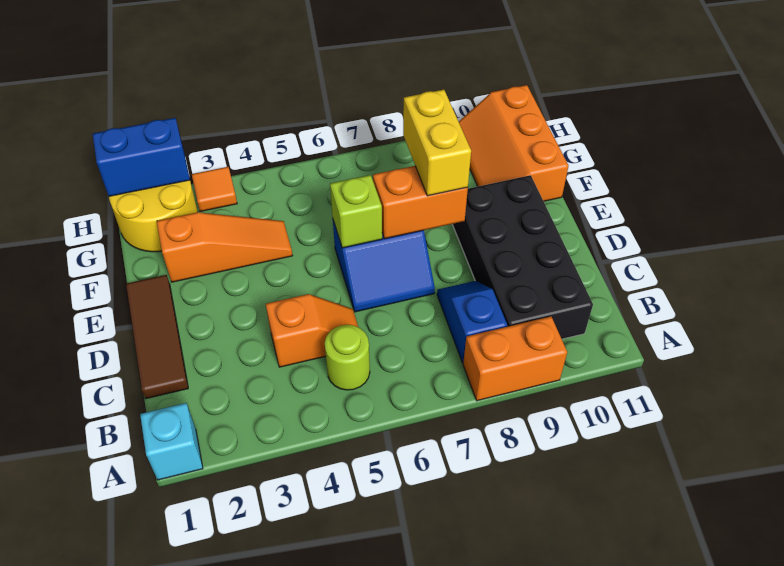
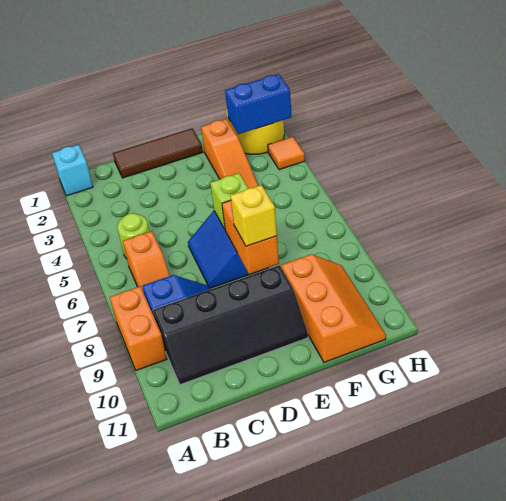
black 2x4 brick [452,175,593,339] -> black 2x4 slope [153,265,308,385]
orange 1x2 slope [266,294,358,367] -> orange 1x2 slope moved to [123,231,170,293]
yellow 1x2 brick [403,90,471,196] -> yellow 1x1 brick [230,185,277,246]
orange 2x3 slope [459,85,568,201] -> orange 2x3 slope turned to [281,254,386,362]
blue 1x2 brick [93,118,190,196] -> blue 1x2 brick turned to [225,74,291,134]

